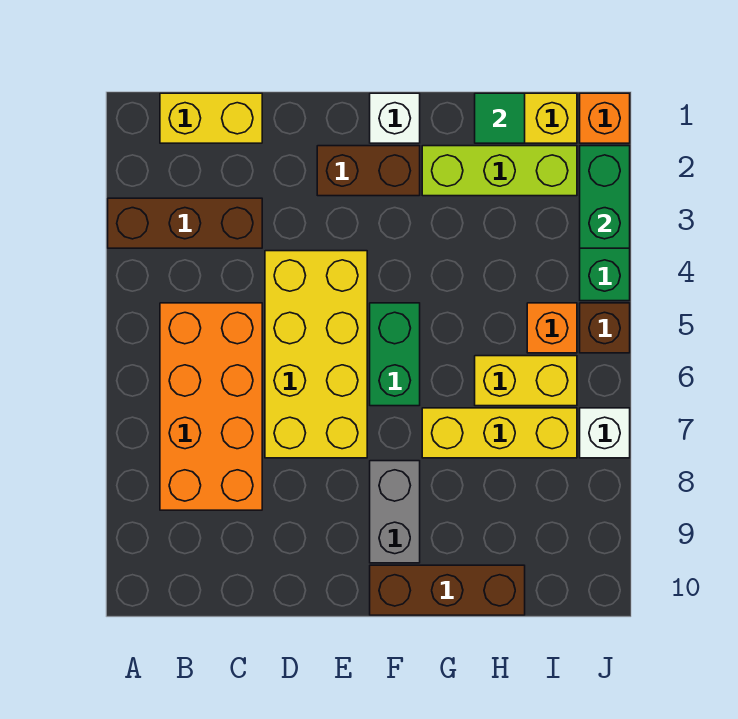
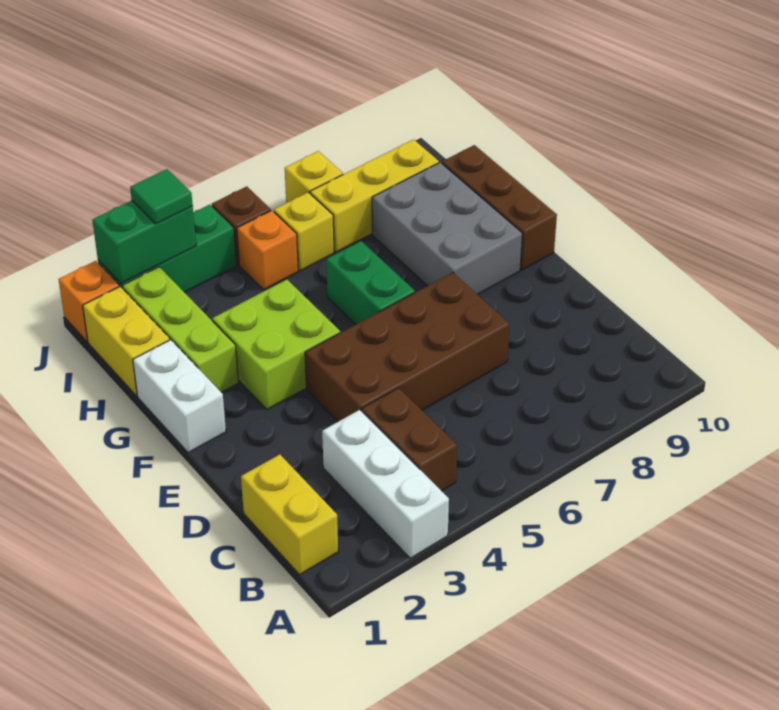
brown 1x3 brick [108,198,262,248] -> white 1x3 brick [322,410,449,558]
orange 2x4 brick [160,303,262,510] -> none
yellow 2x4 brick [265,251,367,458] -> brown 2x4 brick [305,273,510,421]
brown 1x2 brick [317,146,420,196] -> brown 1x2 brick moved to [362,388,457,491]
white 1x1 brick [370,93,420,143] -> white 1x2 brick [133,340,226,453]
none -> lime 2x2 brick [212,280,340,409]
green 1x2 brick [370,303,420,406] -> green 1x2 brick turned to [326,241,415,324]
grey 1x2 brick [370,461,420,563] -> grey 2x3 brick [372,162,522,295]
yellow 1x3 brick [422,408,577,458] -> yellow 1x3 brick turned to [310,139,439,252]
green 1x1 tile [475,93,525,143] -> green 1x1 tile moved to [130,169,193,224]
yellow 1x2 brick [475,356,577,406] -> yellow 1x1 brick [274,192,334,271]
white 1x1 brick [580,408,630,458] -> yellow 1x1 brick [285,151,343,203]

